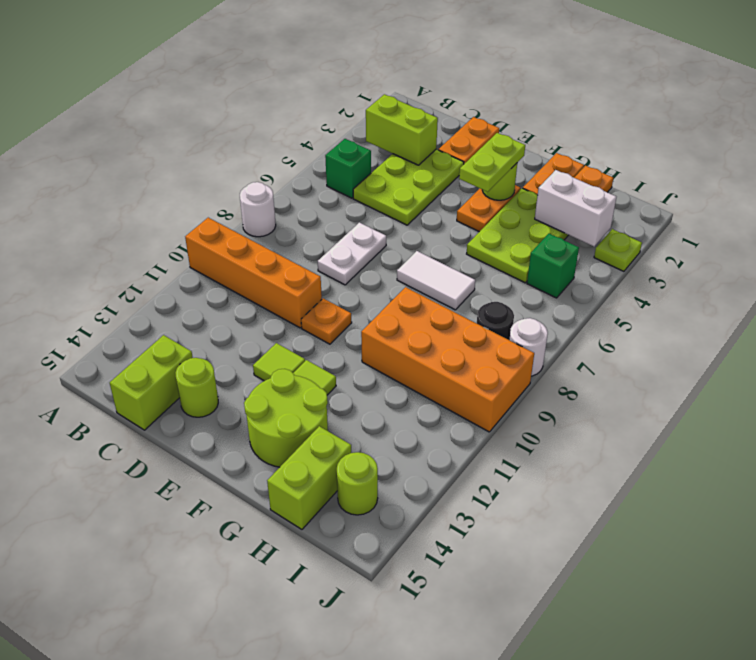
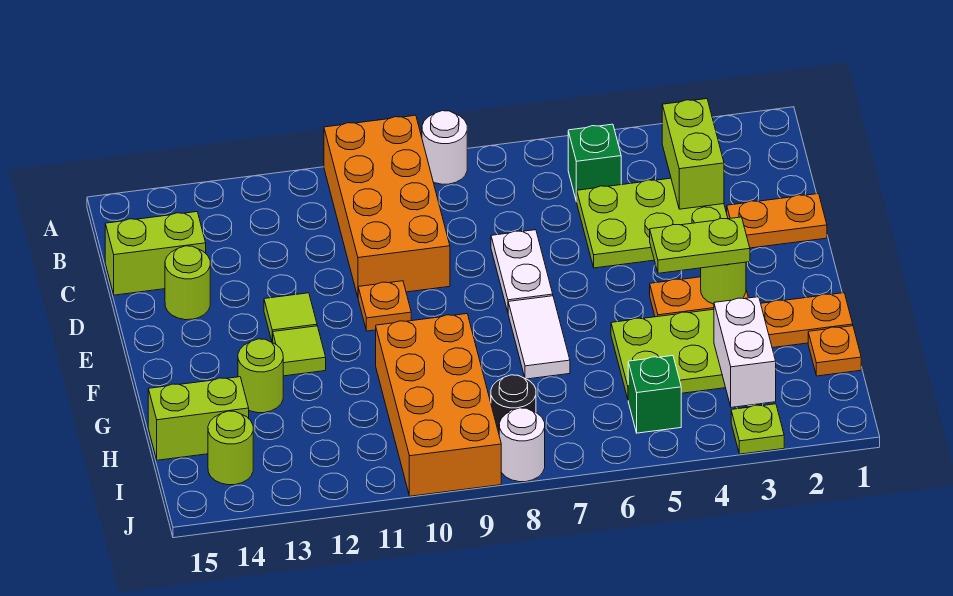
orange 1x4 brick [185,218,322,328] -> orange 2x4 brick [324,115,450,297]
white 1x2 plate [318,223,386,285] -> white 1x2 plate turned to [491,230,553,312]
lime 2x2 round brick [244,369,328,467] -> lime 1x1 round brick [238,339,283,413]

